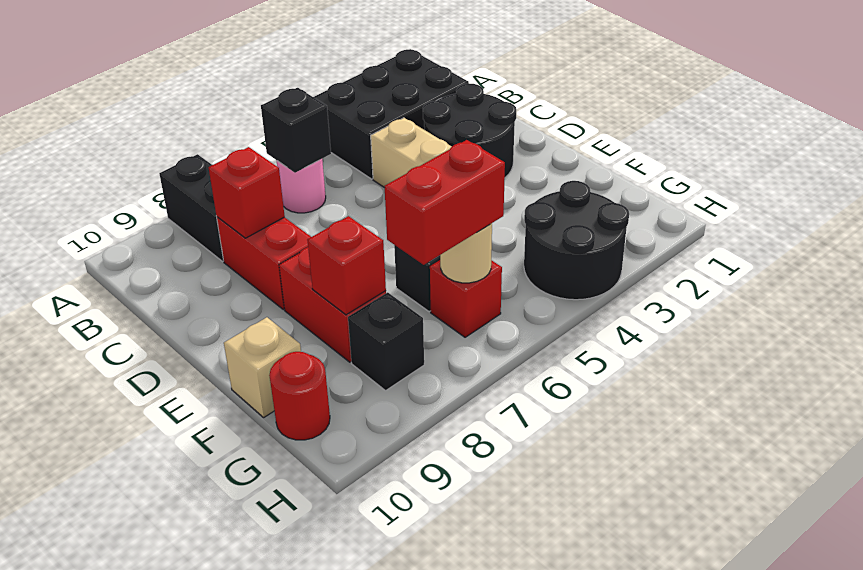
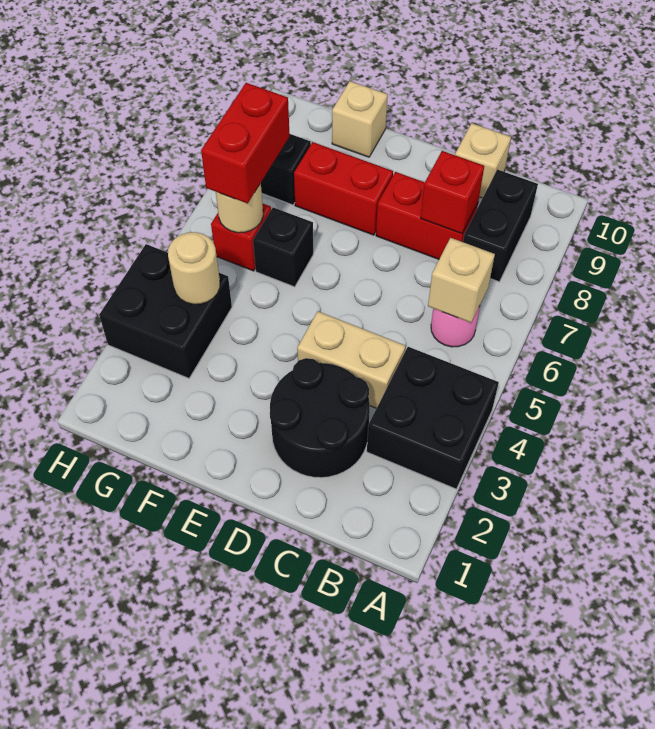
black 2x3 brick [314,49,469,179] -> black 2x2 brick [367,347,499,489]
black 1x2 brick [159,154,224,261] -> black 1x2 brick turned to [463,169,538,282]
black 1x1 brick [261,88,331,173] -> tan 1x1 brick [428,238,495,323]
none -> tan 1x1 brick [455,123,511,198]
red 1x1 brick [307,216,386,315] -> none
black 2x2 round brick [524,181,629,300] -> black 2x2 brick [99,244,232,378]
none -> tan 1x1 round brick [168,232,220,304]
red 1x1 round brick [269,352,330,440] -> none

